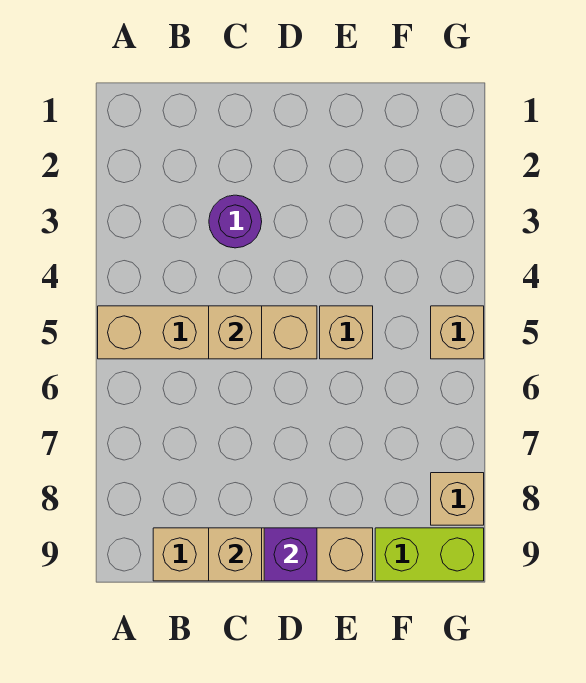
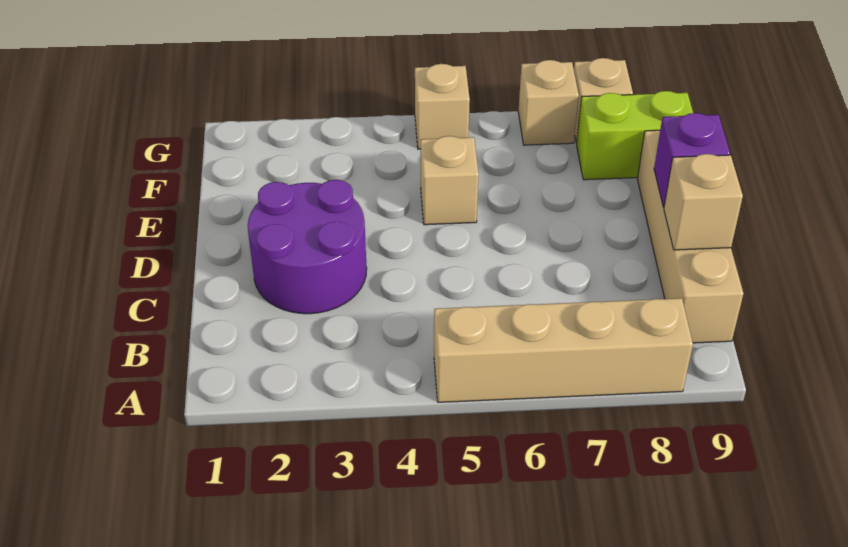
tan 1x4 brick [98,306,317,359] -> tan 1x4 brick turned to [434,298,693,402]
purple 1x1 round brick [209,195,262,248] -> purple 2x2 round brick [248,180,367,314]
tan 1x1 brick [209,306,262,359] -> tan 1x1 brick moved to [518,60,579,145]
lime 1x2 brick [375,528,484,581] -> lime 1x2 brick turned to [577,91,693,180]

